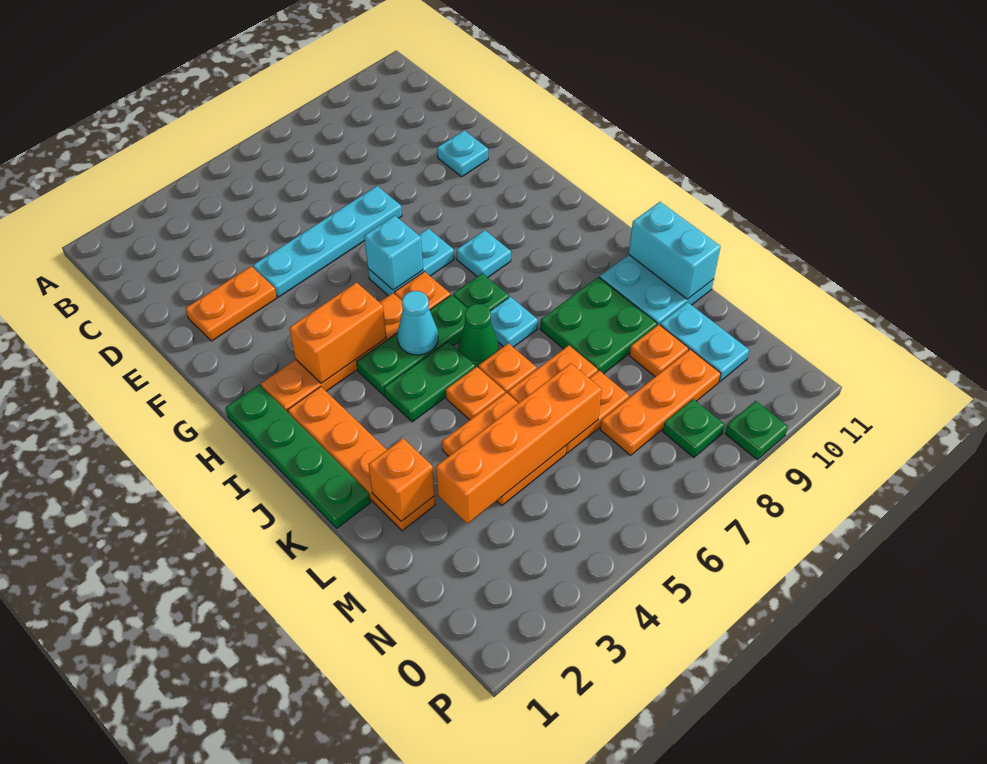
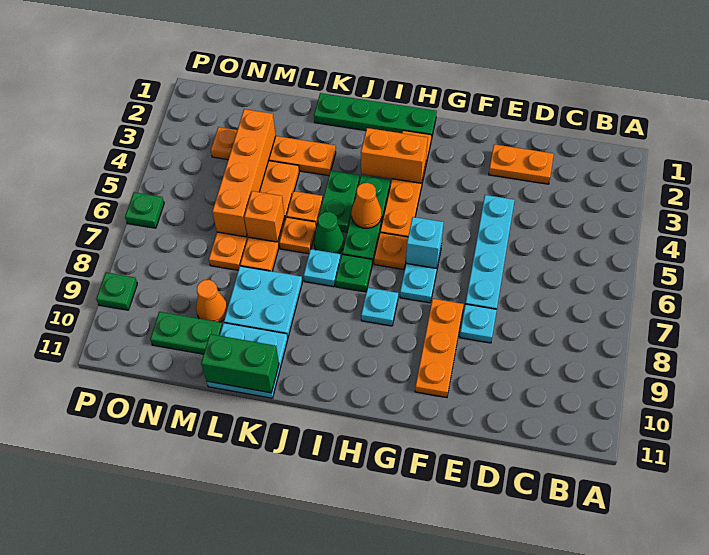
orange 1x2 plate [185,266,277,341] -> orange 1x2 plate turned to [489,144,554,184]
cyan 1x1 plate [437,130,488,177] -> cyan 1x1 plate moved to [460,304,497,343]
orange 1x2 brick [289,282,387,383] -> orange 1x2 brick turned to [361,128,428,183]
orange 1x4 plate [288,387,435,531] -> orange 1x4 plate moved to [211,127,336,176]
cyan 1x1 cone [397,291,438,355] -> orange 1x1 cone [351,183,382,228]
green 2x2 plate [540,277,657,374] -> cyan 2x2 plate [224,266,302,338]
cyan 1x2 brick [629,202,721,299] -> green 1x2 brick [201,334,279,393]
orange 1x1 brick [368,439,435,521] -> orange 1x1 brick moved to [244,191,285,242]
orange 1x1 plate [630,324,689,377] -> orange 1x1 cone [196,280,228,322]
cyan 1x2 plate [660,302,749,382] -> green 1x2 plate [150,312,223,354]
orange 1x3 plate [600,349,721,455] -> orange 1x3 plate moved to [415,299,464,398]
green 1x1 plate [663,399,724,458] -> green 1x1 plate moved to [125,192,164,228]

